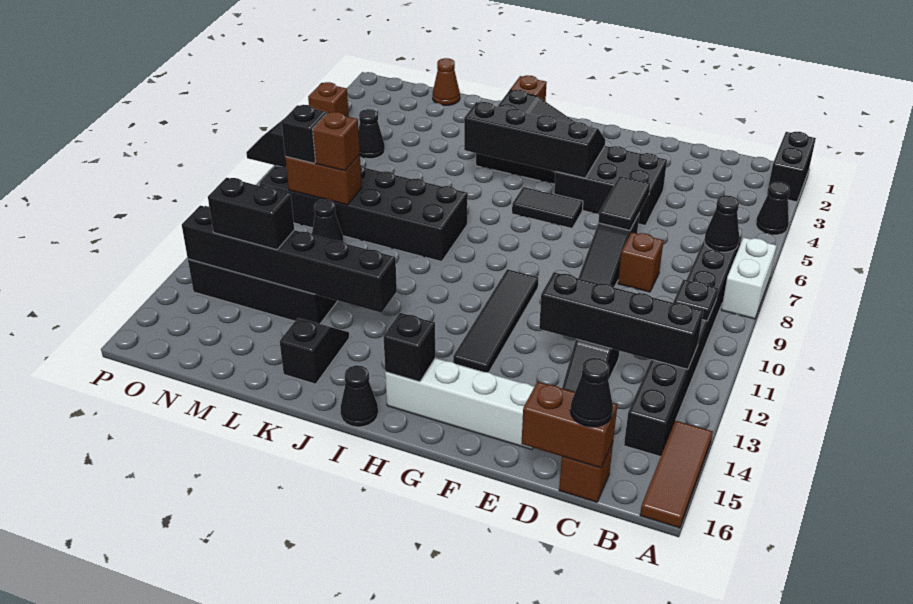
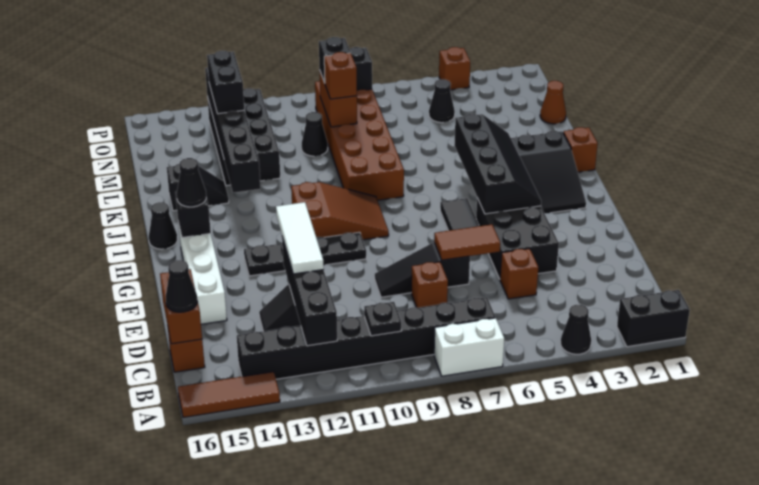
black 1x1 cone [704,195,739,252] -> black 1x1 cone moved to [177,158,206,207]
none -> brown 1x1 brick [500,249,538,299]
none -> white 1x3 tile [276,202,324,274]
black 1x2 tile [598,176,650,230] -> brown 1x2 tile [434,224,500,260]
black 1x4 tile [453,269,539,372] -> black 1x4 plate [244,232,366,276]
none -> brown 2x3 slope [291,182,389,240]
black 2x6 brick [259,165,468,262] -> brown 2x6 brick [315,81,404,200]

